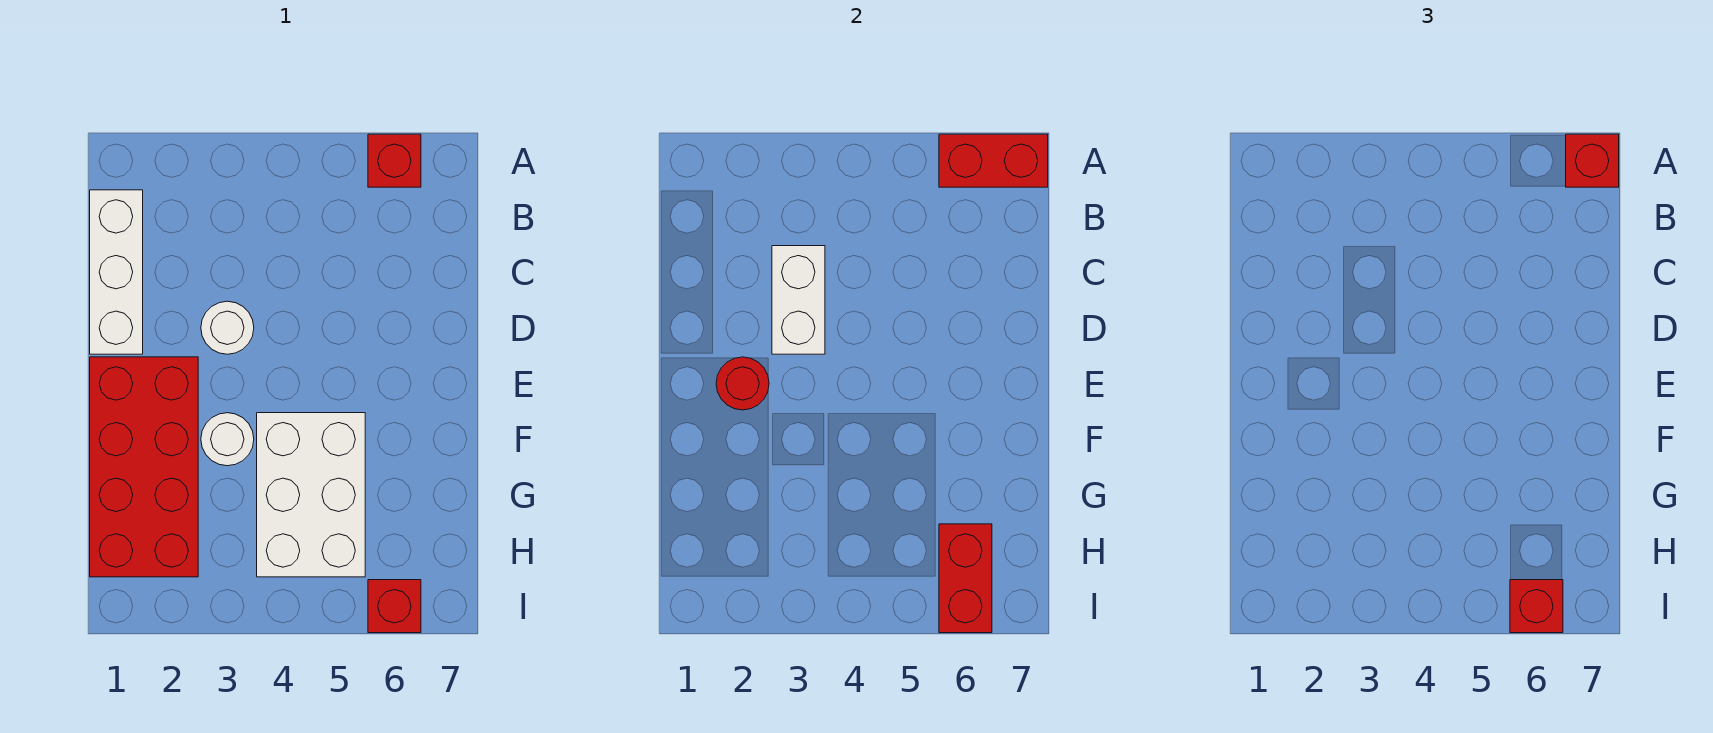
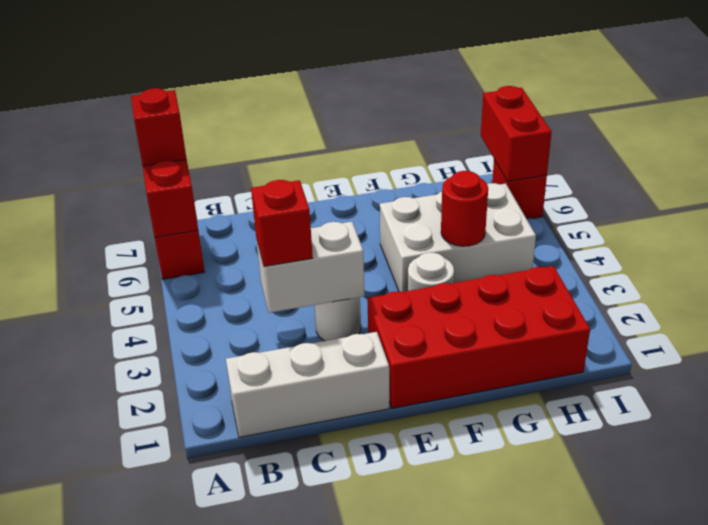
red 1x1 round brick [716,357,769,410] -> red 1x1 round brick moved to [441,171,488,246]
red 1x2 brick [939,524,992,633] -> red 1x2 brick turned to [481,86,552,181]
red 1x1 brick [1510,580,1563,633] -> red 1x1 brick moved to [251,180,313,266]

